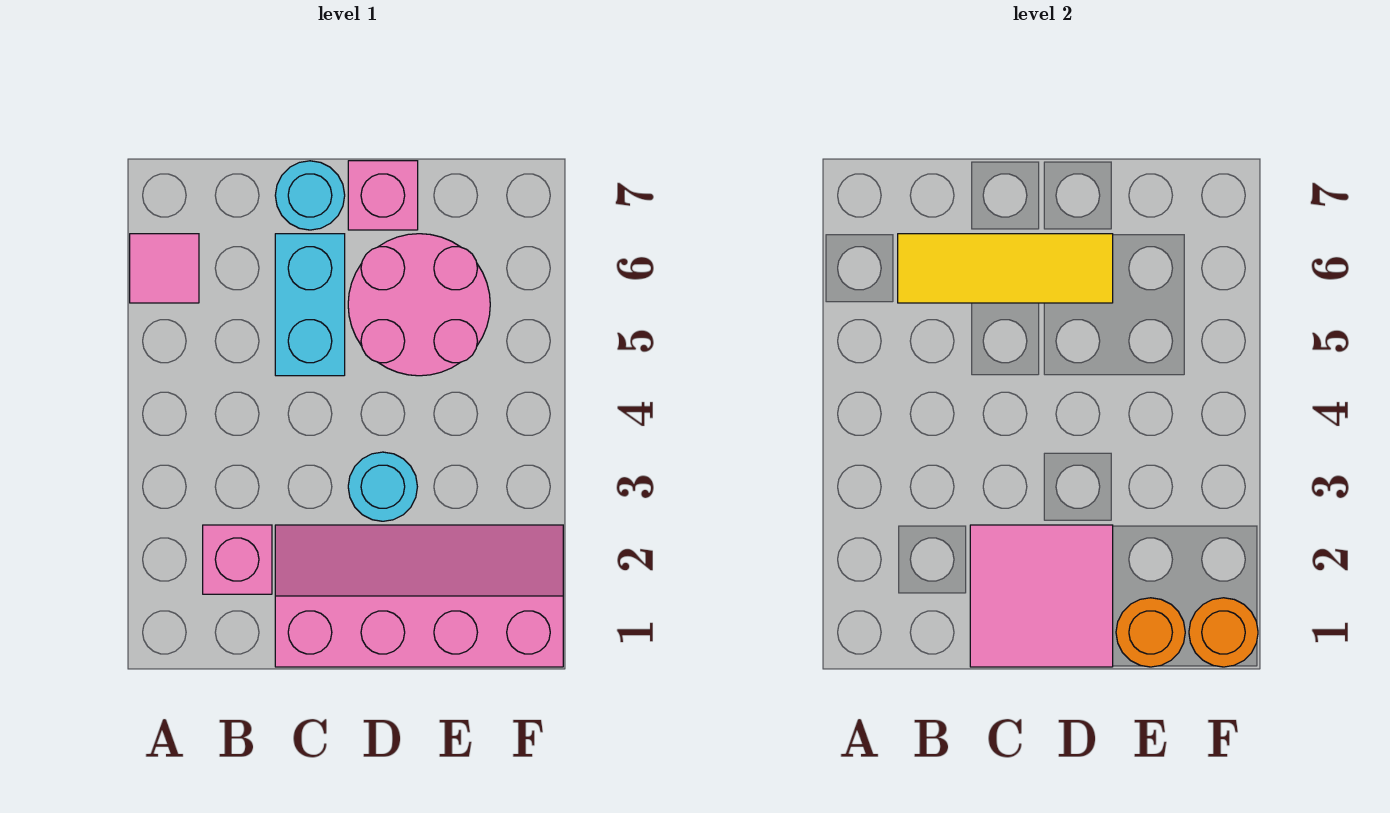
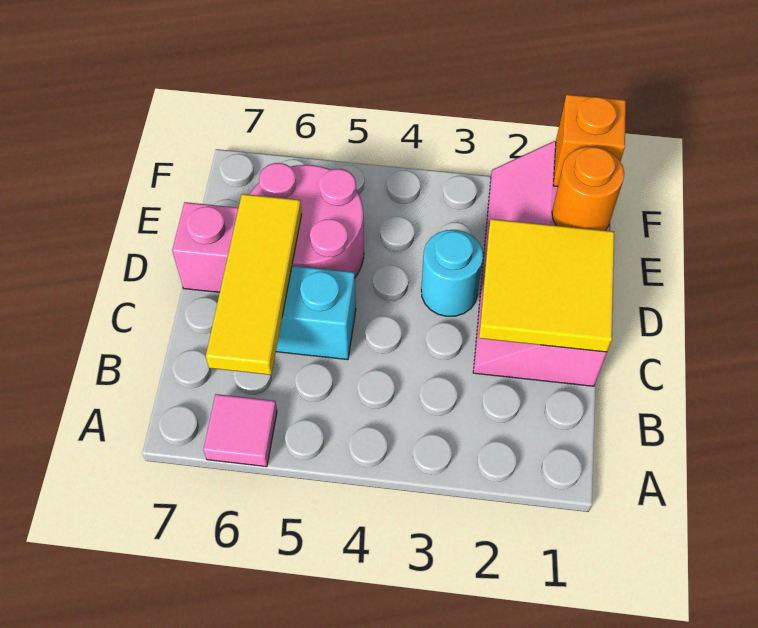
pink 1x1 brick [203,525,272,594] -> none
pink 2x2 tile [970,525,1113,667] -> yellow 2x2 tile [479,219,614,352]
cyan 1x1 round brick [275,161,345,230] -> none
orange 1x1 round brick [1189,598,1258,667] -> orange 1x1 brick [553,94,626,187]

